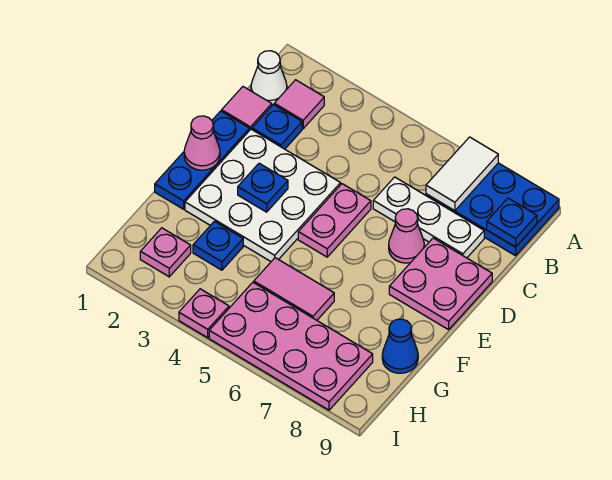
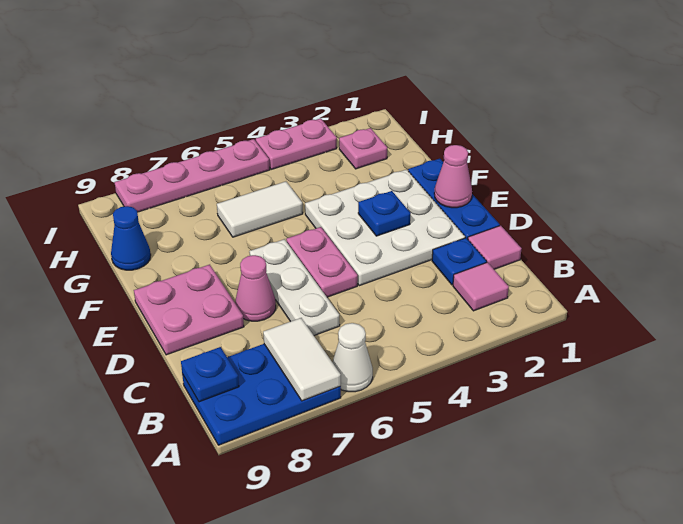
white 1x1 cone [251,51,287,105] -> white 1x1 cone moved to [332,323,373,392]
white 1x3 plate [373,177,484,258] -> white 1x3 plate turned to [249,239,340,336]
blue 1x1 plate [193,221,243,270] -> none
pink 1x2 tile [254,258,334,320] -> white 1x2 tile [217,182,303,237]
pink 2x4 plate [209,282,373,410] -> pink 1x4 plate [115,139,270,212]
pink 1x1 plate [179,289,229,338] -> pink 1x2 plate [256,118,337,169]

